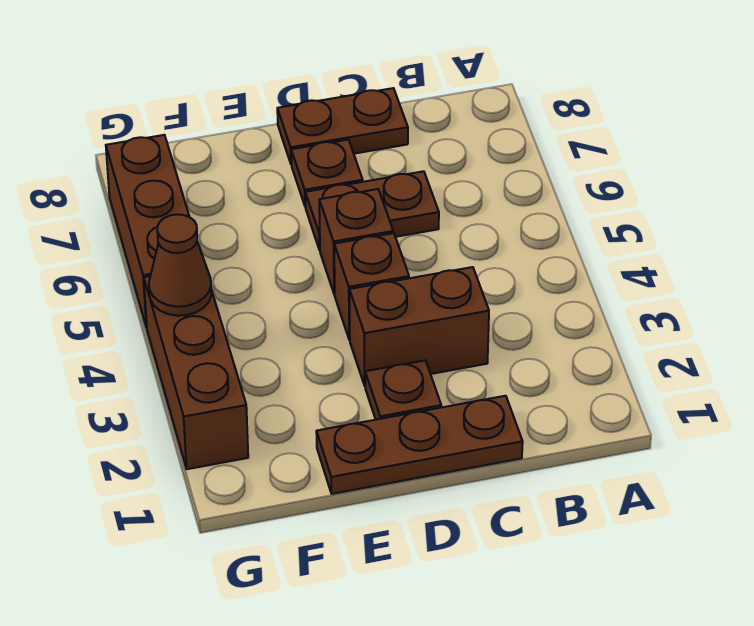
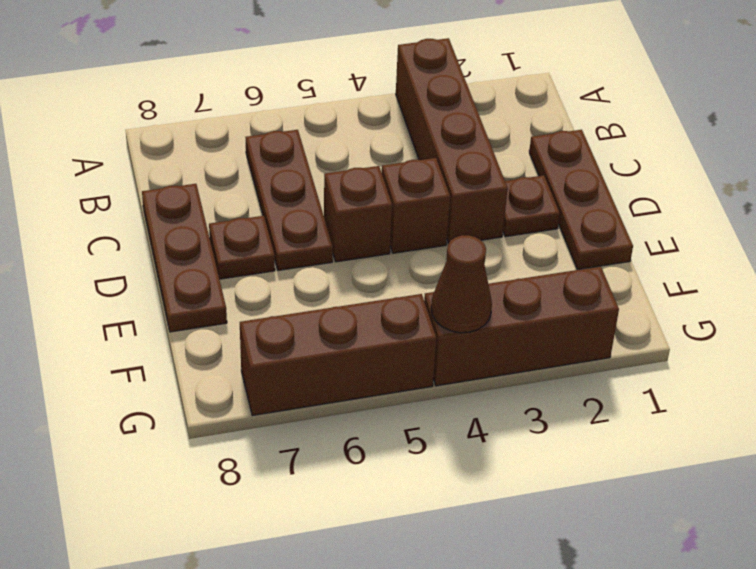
brown 1x2 brick [349,267,489,386] -> brown 1x4 brick [396,38,508,244]
brown 1x2 plate [305,171,439,250] -> brown 1x3 plate [246,130,333,270]
brown 1x2 plate [277,88,408,164] -> brown 1x3 plate [142,184,227,332]

